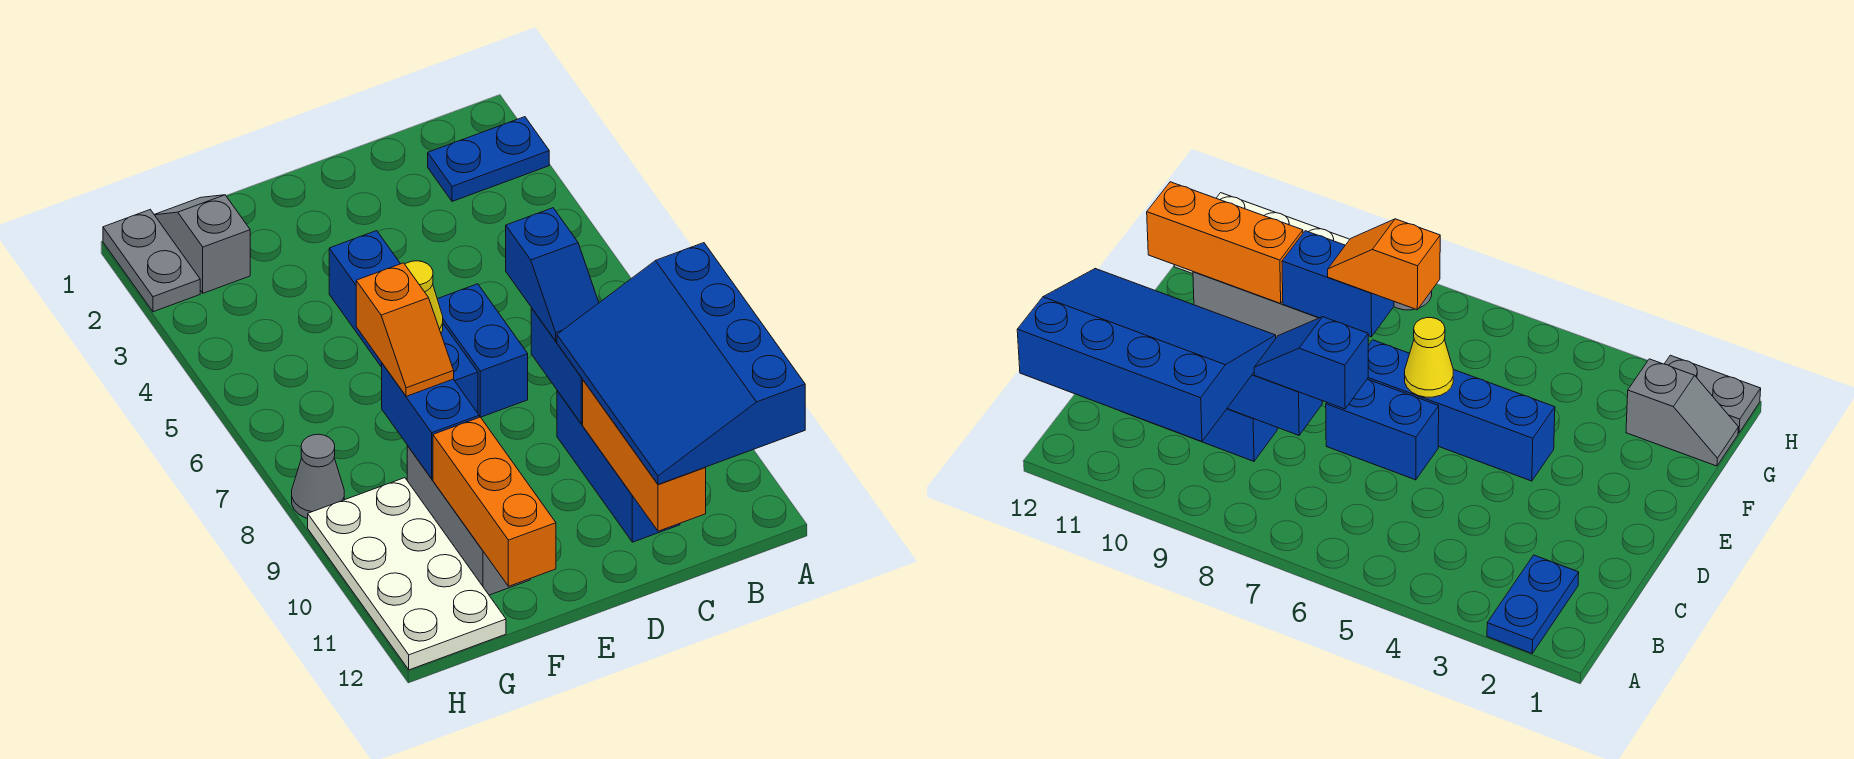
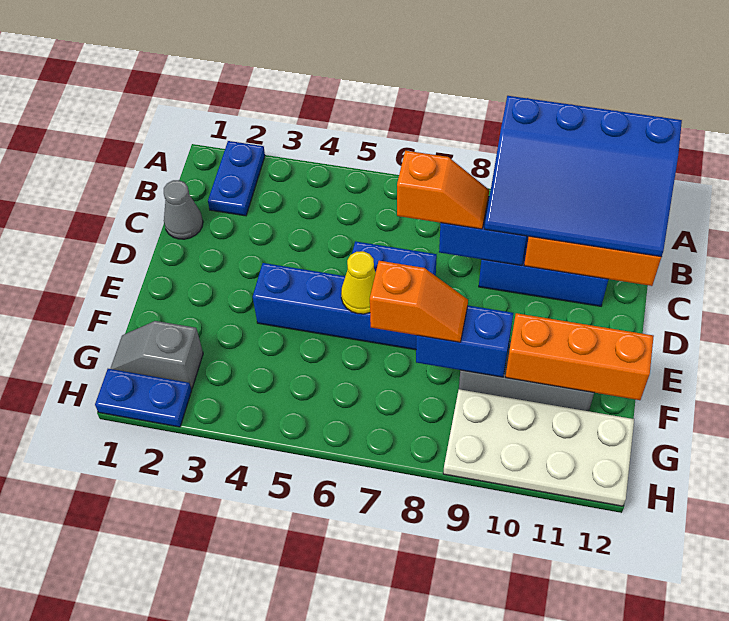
blue 1x2 slope [506,208,599,341] -> orange 1x2 slope [397,151,489,229]
grey 1x2 plate [103,210,200,312] -> blue 1x2 plate [95,369,192,427]
grey 1x1 cone [292,434,344,518] -> grey 1x1 cone moved to [164,180,203,239]

